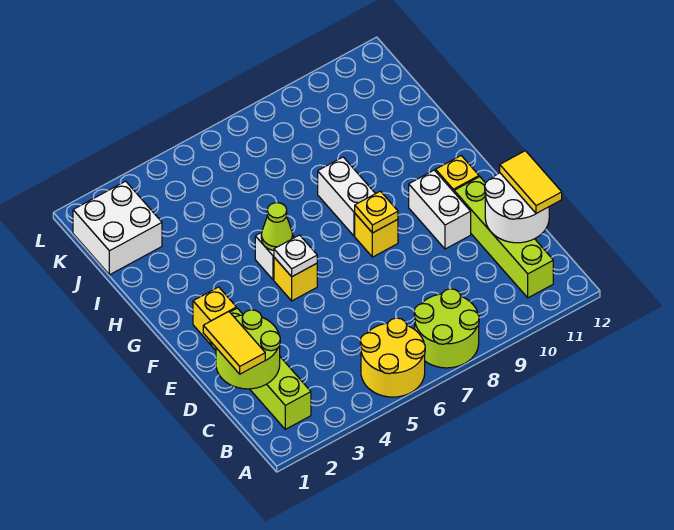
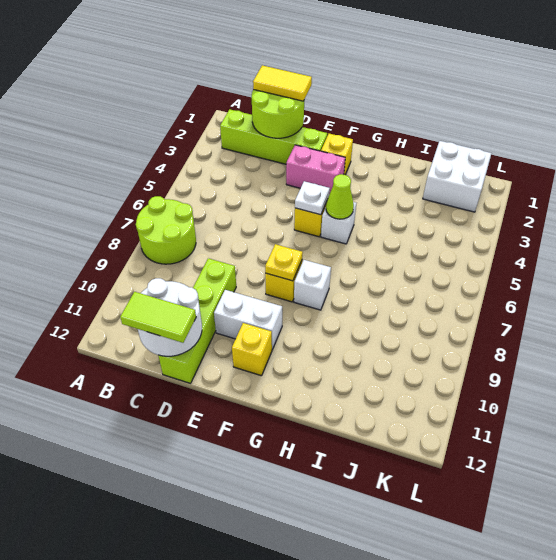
yellow 2x2 round brick [360,318,425,397] -> none
lime 1x4 brick [454,177,553,298] -> lime 1x4 brick turned to [158,258,236,383]
yellow 1x2 tile [500,151,562,213] -> lime 1x2 tile [120,292,196,343]
none -> pink 1x2 brick [286,145,345,194]
white 1x2 brick [318,157,375,236] -> white 1x1 brick [294,260,331,310]

